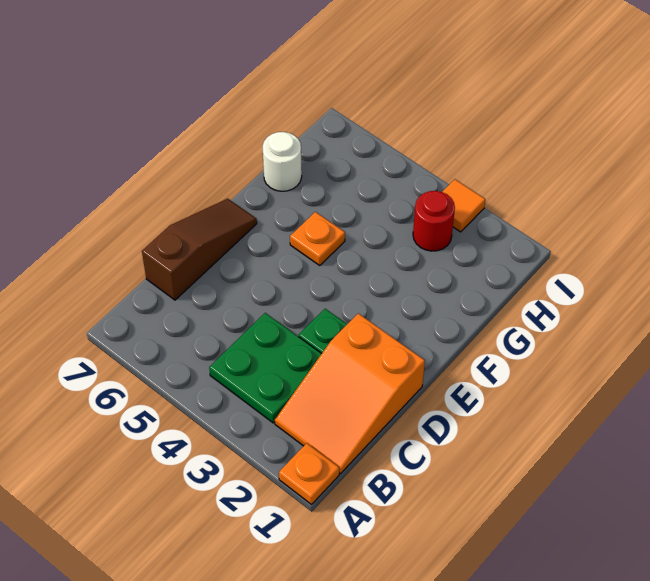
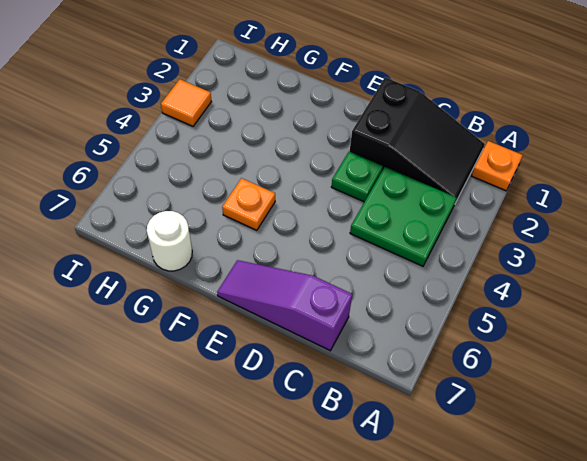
orange 2x3 slope [275,313,425,474] -> black 2x3 slope [349,77,485,203]
brown 1x3 slope [142,199,257,300] -> purple 1x3 slope [217,260,352,351]
red 1x1 round brick [413,191,455,251] -> none

